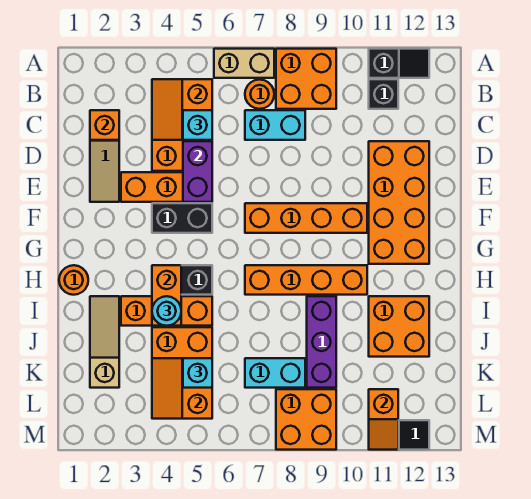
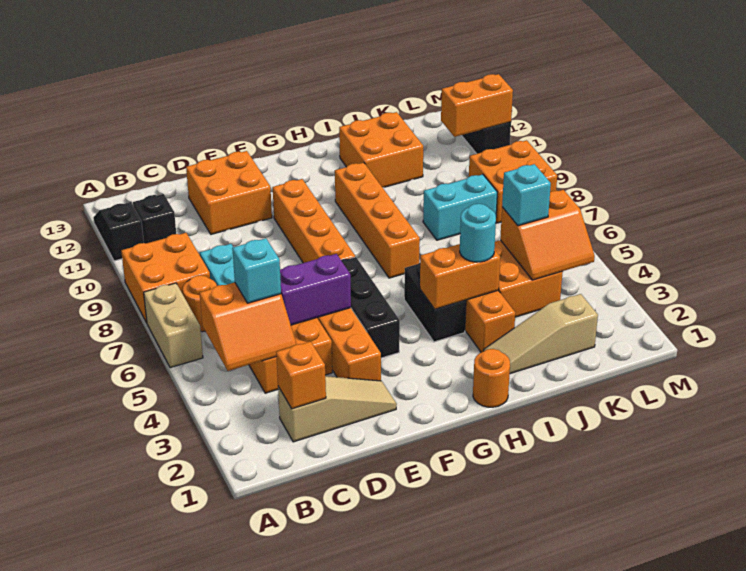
orange 2x4 brick [369,141,429,264] -> orange 2x2 brick [186,151,272,234]
black 1x2 brick [152,203,212,233] -> black 1x3 brick [341,257,400,358]
purple 1x3 brick [307,296,336,388] -> none
cyan 1x2 brick [245,358,305,388] -> cyan 1x2 brick turned to [423,174,497,240]
orange 1x2 slope [369,389,398,450] -> orange 1x2 brick [441,74,513,137]

